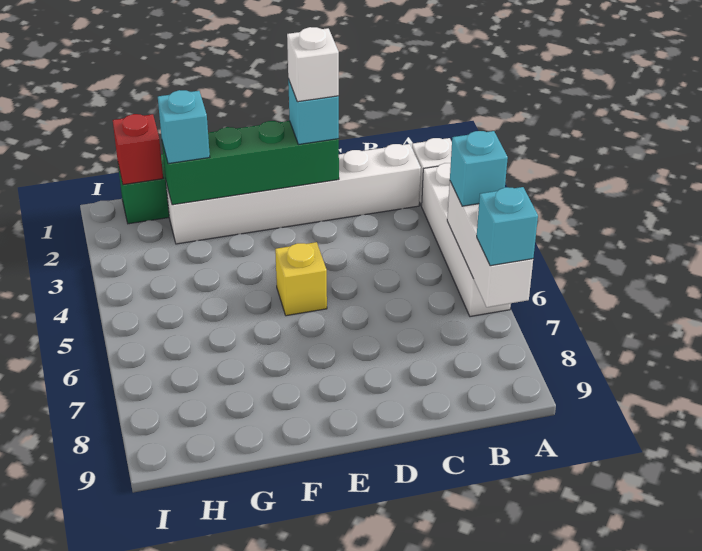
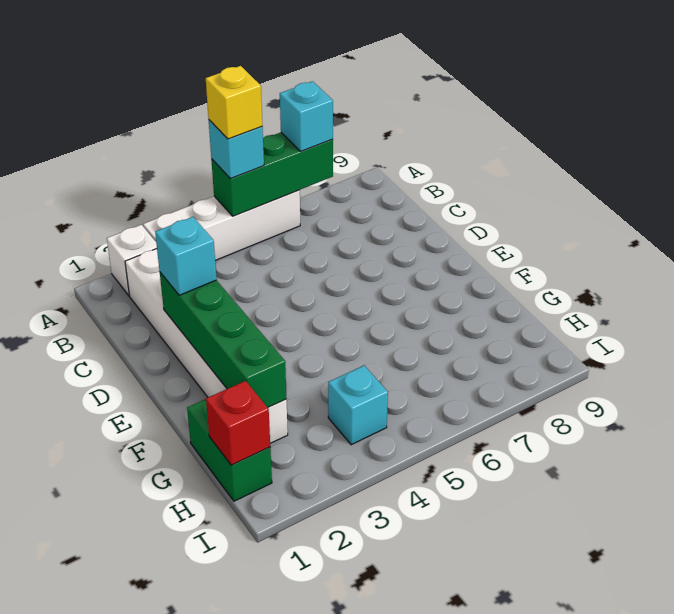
white 1x3 brick [447,182,533,307] -> green 1x3 brick [211,132,333,216]
white 1x1 brick [287,27,339,102] -> none
yellow 1x1 brick [275,242,327,316] -> yellow 1x1 brick moved to [206,66,262,139]
cyan 1x1 brick [158,90,210,164] -> cyan 1x1 brick moved to [328,366,388,445]

